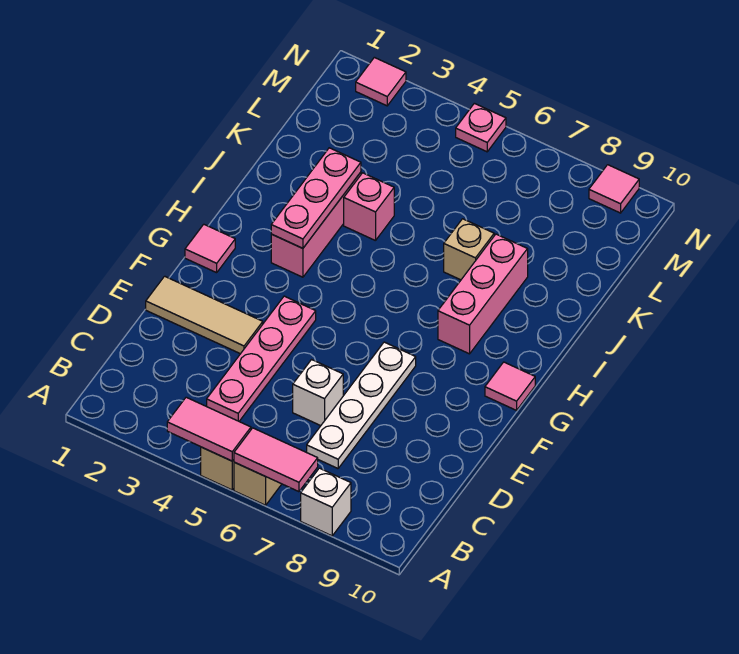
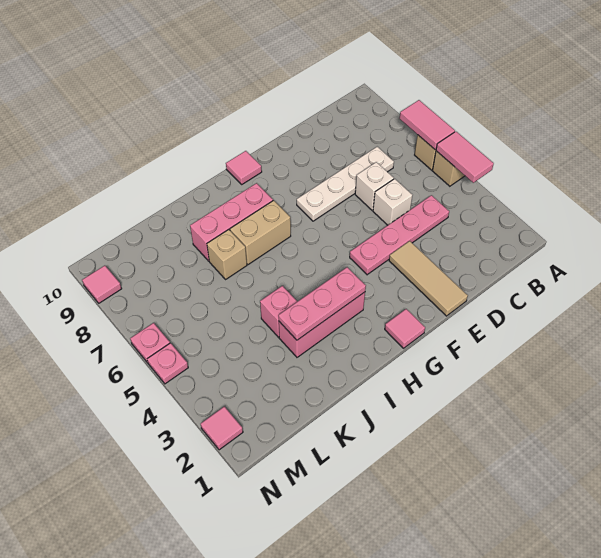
white 1x1 brick [301,468,351,536] -> white 1x1 brick moved to [373,179,412,225]
none -> tan 1x2 brick [230,200,291,265]
none -> pink 1x1 plate [130,323,170,363]

